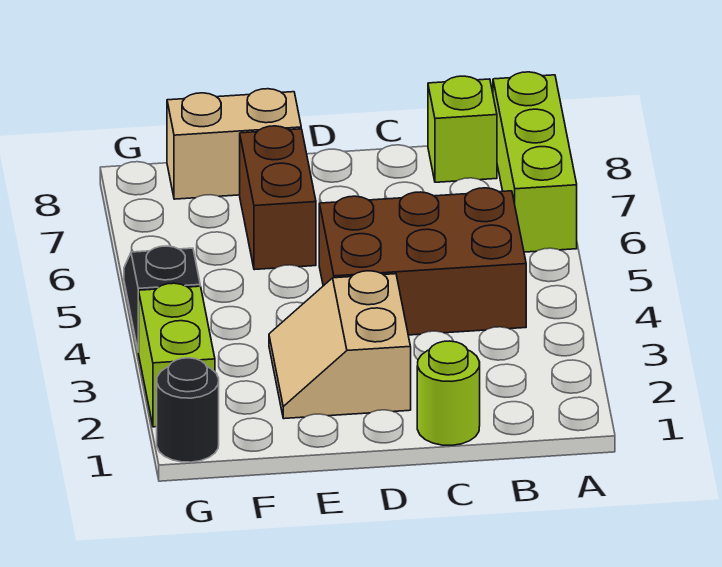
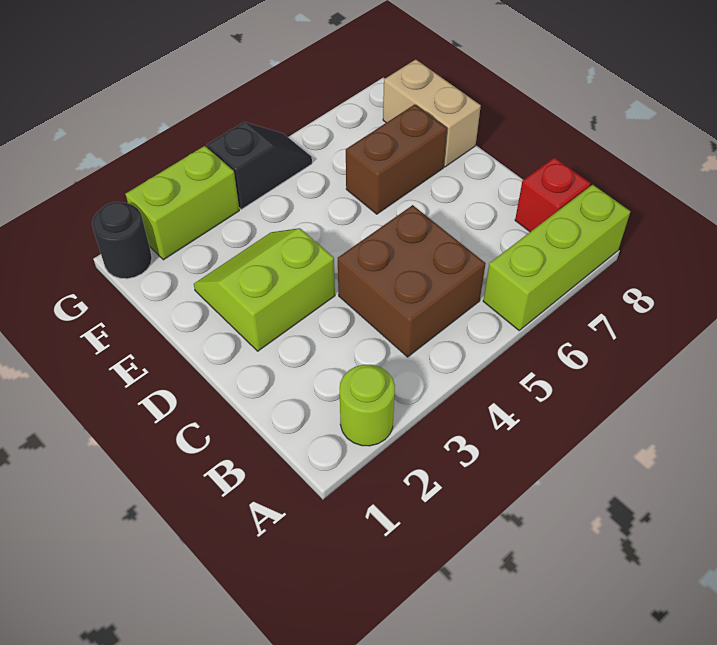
brown 2x3 brick [319,188,526,335] -> brown 2x2 brick [338,205,486,357]
lime 1x1 brick [428,76,497,182] -> red 1x1 brick [515,158,591,232]
lime 1x1 round brick [417,341,480,445] -> lime 1x1 round brick moved to [340,365,395,446]
tan 2x2 slope [269,271,411,419] -> lime 2x2 slope [194,228,335,351]

